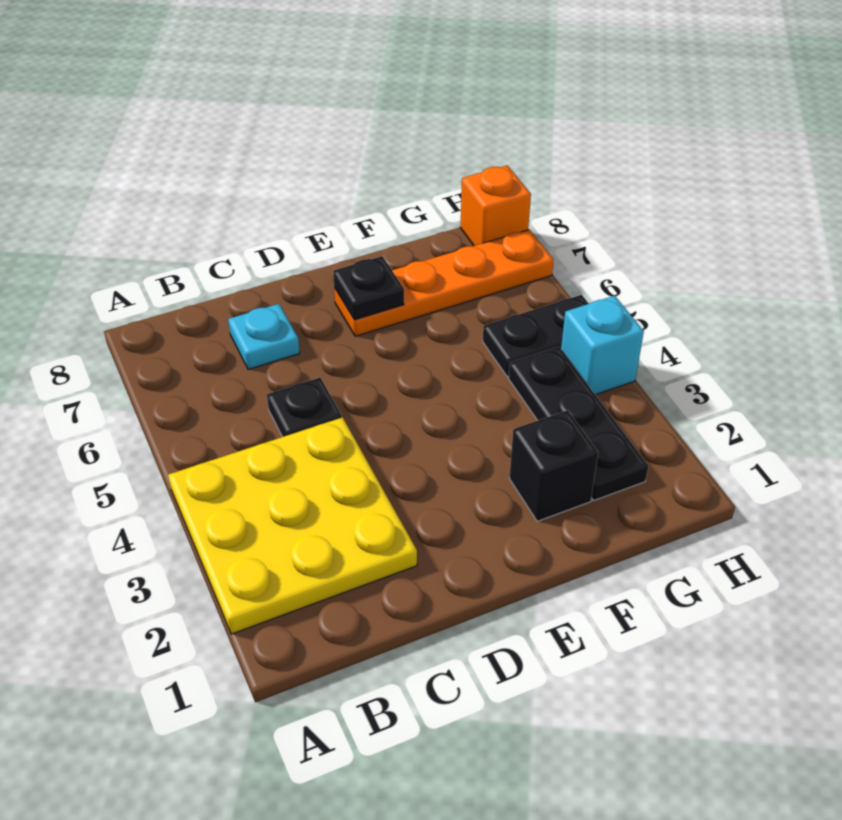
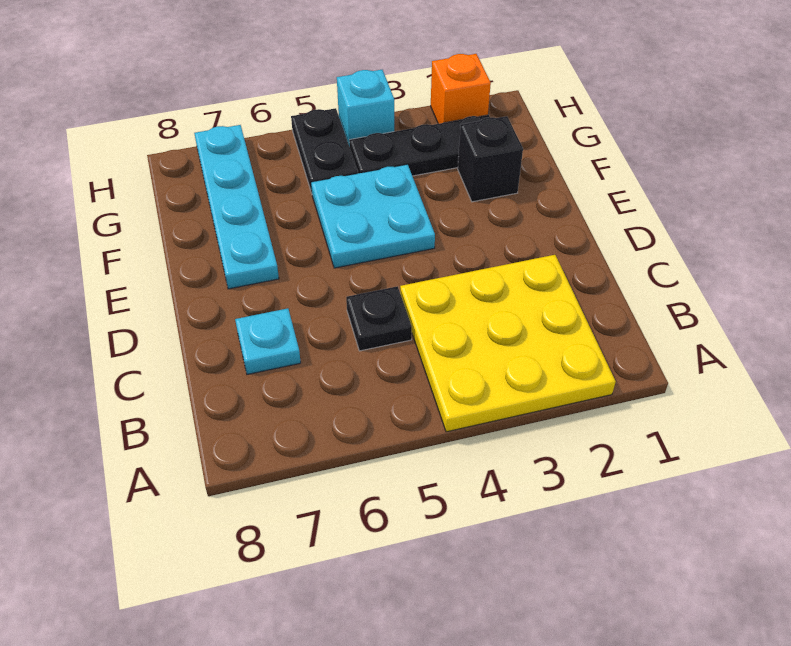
none -> cyan 2x2 plate [311,165,435,268]
orange 1x4 plate [334,229,554,336] -> cyan 1x4 plate [194,125,279,289]
black 1x1 plate [333,256,404,320] -> none
orange 1x1 brick [460,165,531,246] -> orange 1x1 brick moved to [431,54,491,124]

